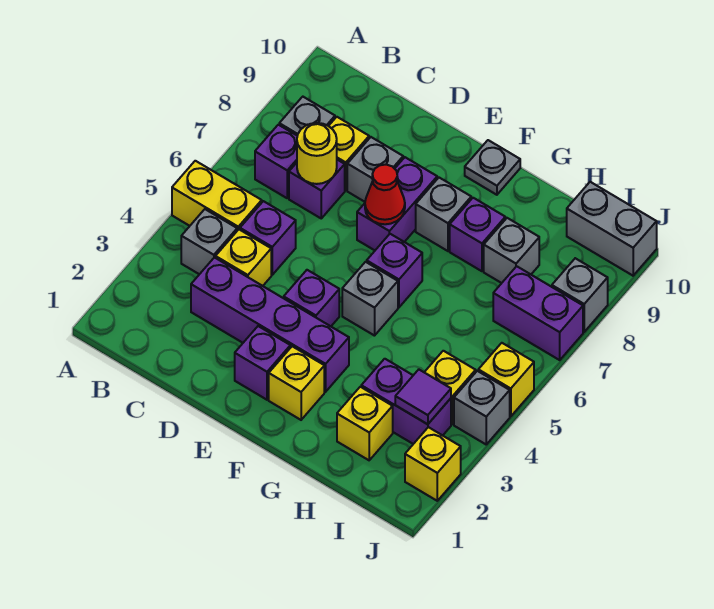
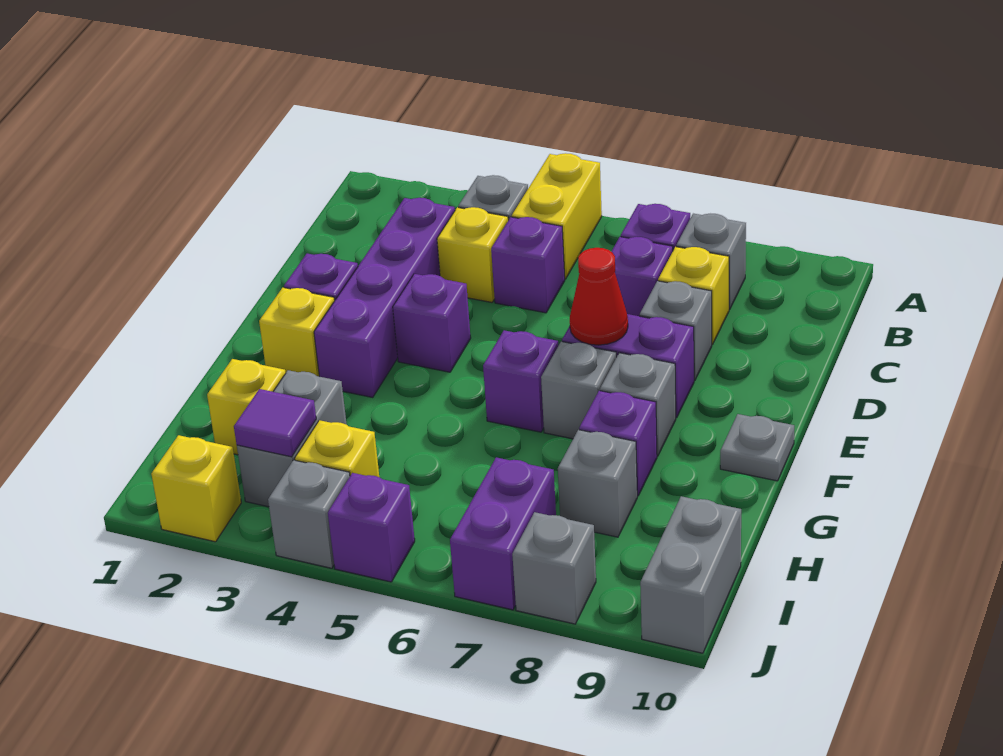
yellow 1x1 round brick [297,123,337,184] -> none
grey 1x1 brick [342,262,398,336] -> grey 1x1 brick moved to [541,341,616,439]
purple 1x2 brick [361,359,451,444] -> grey 1x2 brick [237,370,347,507]
yellow 1x1 brick [478,343,534,416] -> purple 1x1 brick [328,473,415,582]

